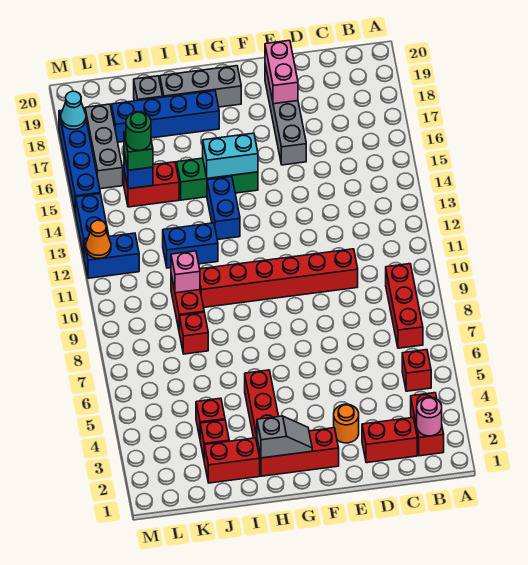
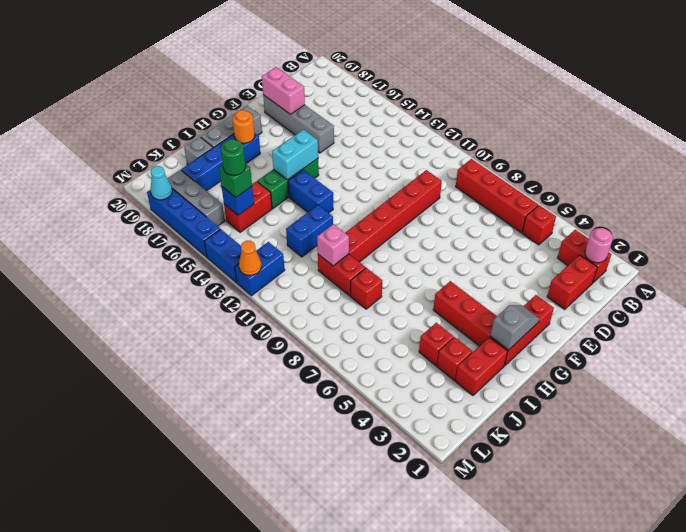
red 1x3 brick [386,264,423,348] -> red 1x4 brick [456,159,538,232]
orange 1x1 round brick [334,404,359,443] -> orange 1x1 round brick moved to [233,110,255,143]

